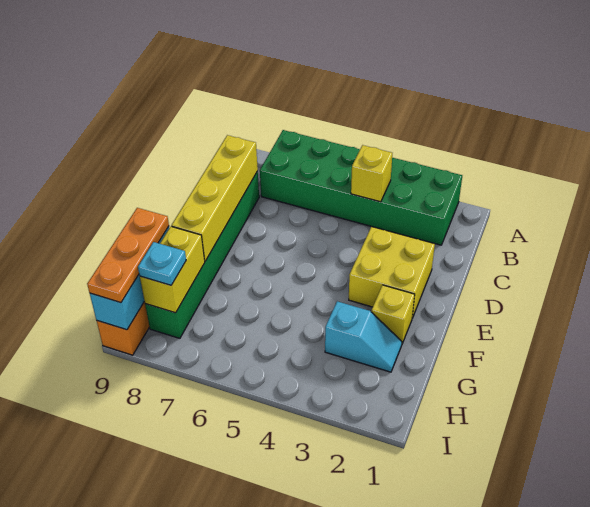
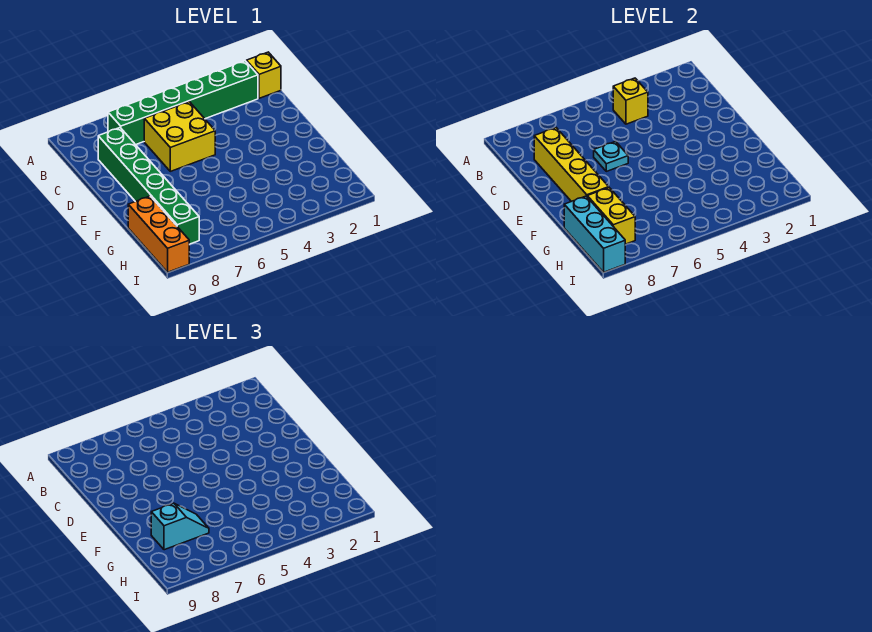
green 2x6 brick [260,130,462,245] -> green 1x6 brick [108,61,258,145]
yellow 2x2 brick [349,227,435,318] -> yellow 2x2 brick moved to [144,102,215,171]
yellow 1x1 brick [371,285,415,344] -> yellow 1x1 brick moved to [246,52,281,98]
cyan 1x2 slope [325,301,402,372] -> cyan 1x2 slope moved to [151,503,209,550]
orange 1x3 plate [87,208,169,303] -> none
cyan 1x1 plate [138,242,186,285] -> cyan 1x1 plate moved to [594,142,628,171]

